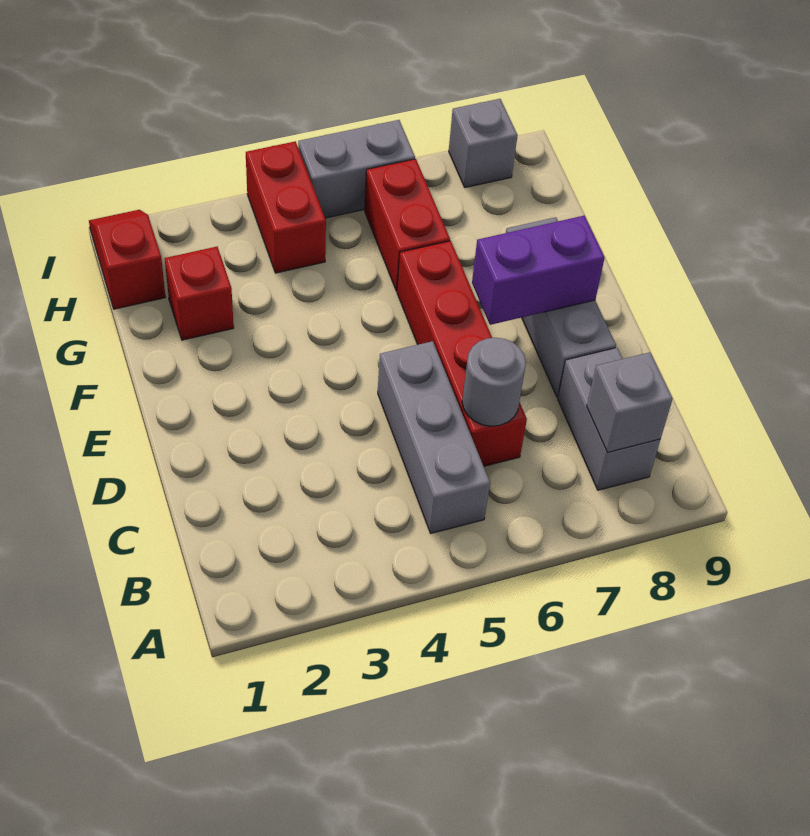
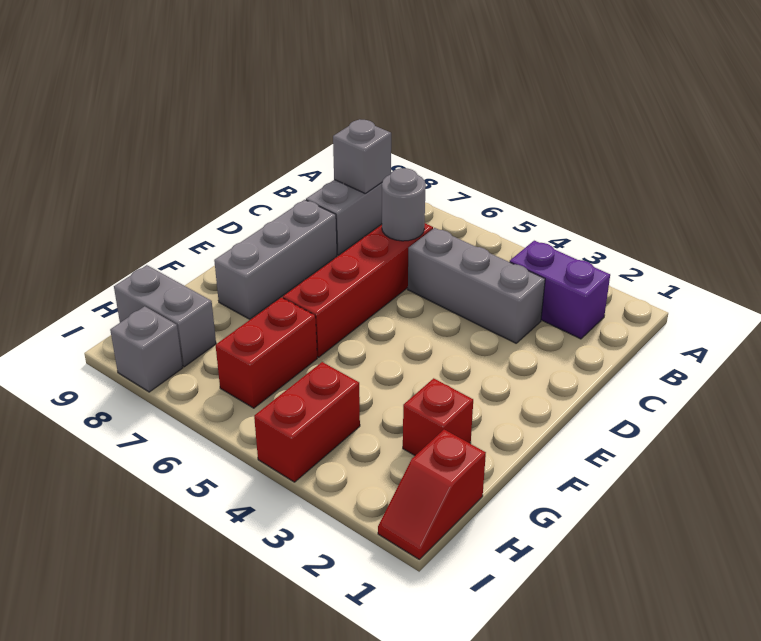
grey 1x3 brick [378,341,490,533] -> grey 1x3 brick turned to [408,228,545,343]
purple 1x2 brick [472,216,605,325] -> purple 1x2 brick moved to [510,241,610,339]
grey 1x2 brick [298,120,415,218] -> grey 1x2 brick moved to [114,265,216,367]

